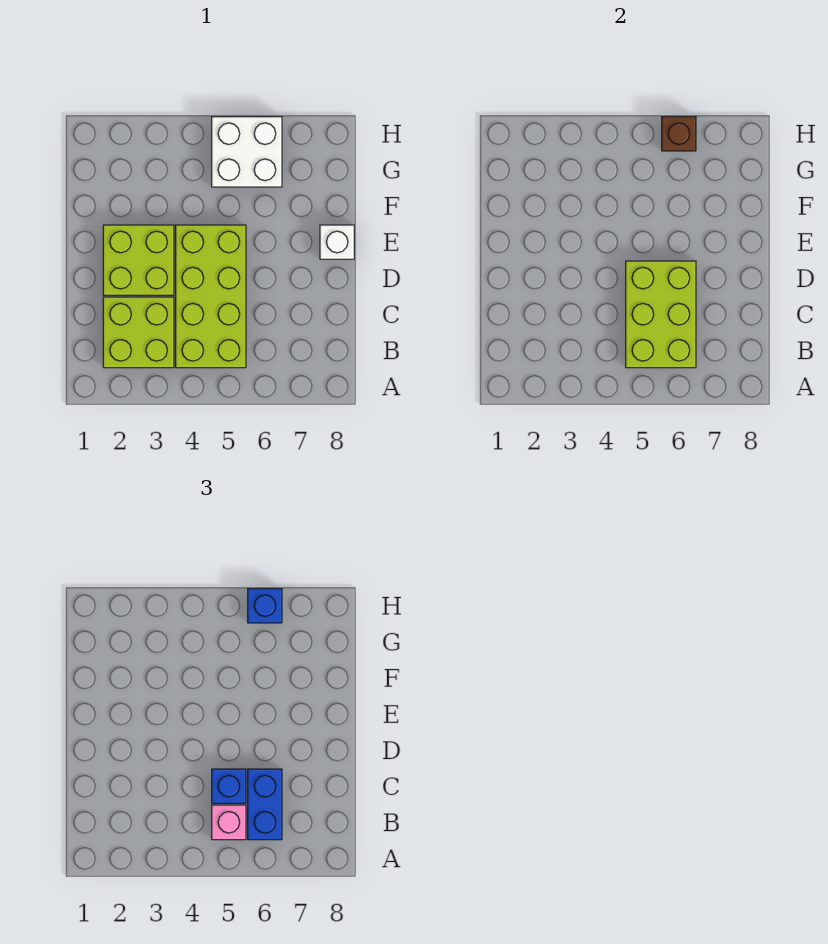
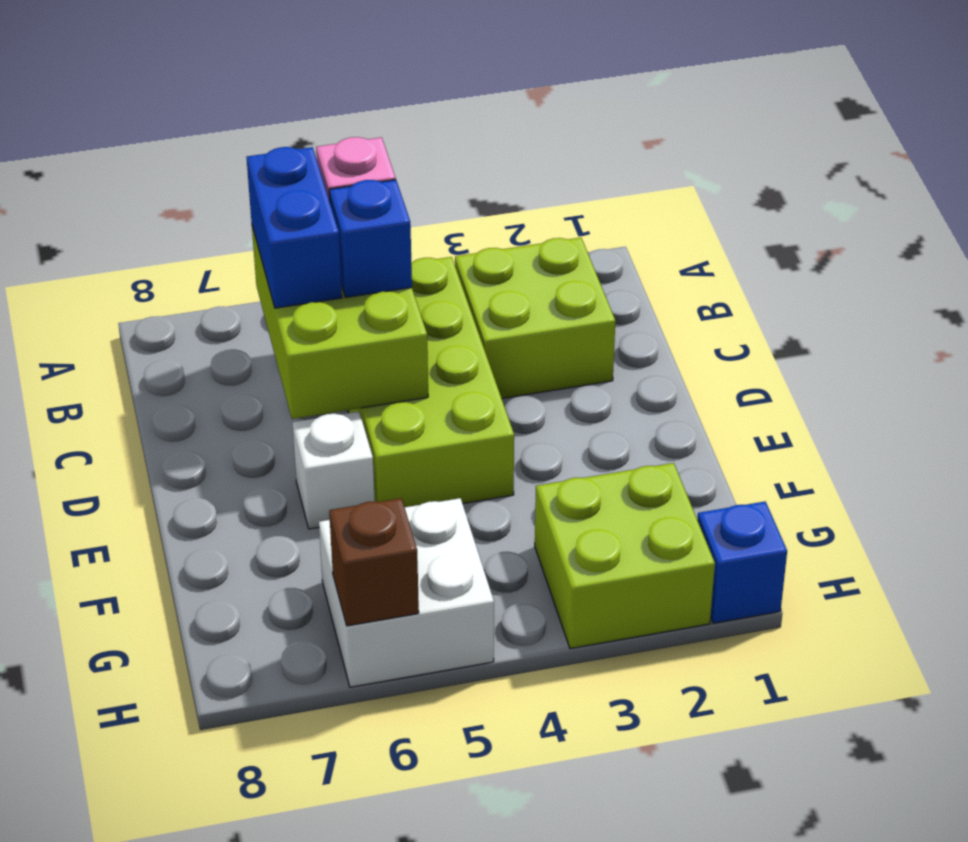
lime 2x2 brick [103,225,174,295] -> lime 2x2 brick moved to [535,463,715,649]
white 1x1 brick [320,225,354,259] -> white 1x1 brick moved to [292,411,375,529]
blue 1x1 brick [248,589,282,623] -> blue 1x1 brick moved to [697,501,787,623]

